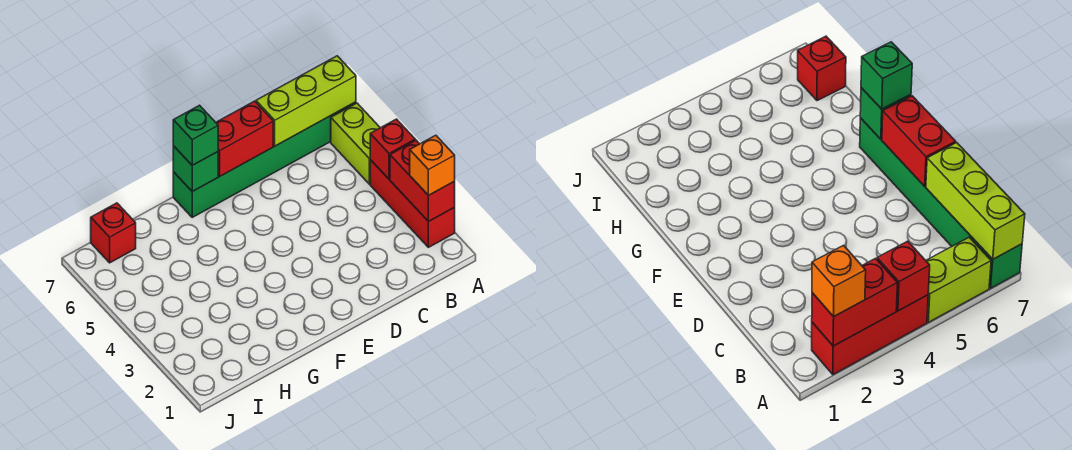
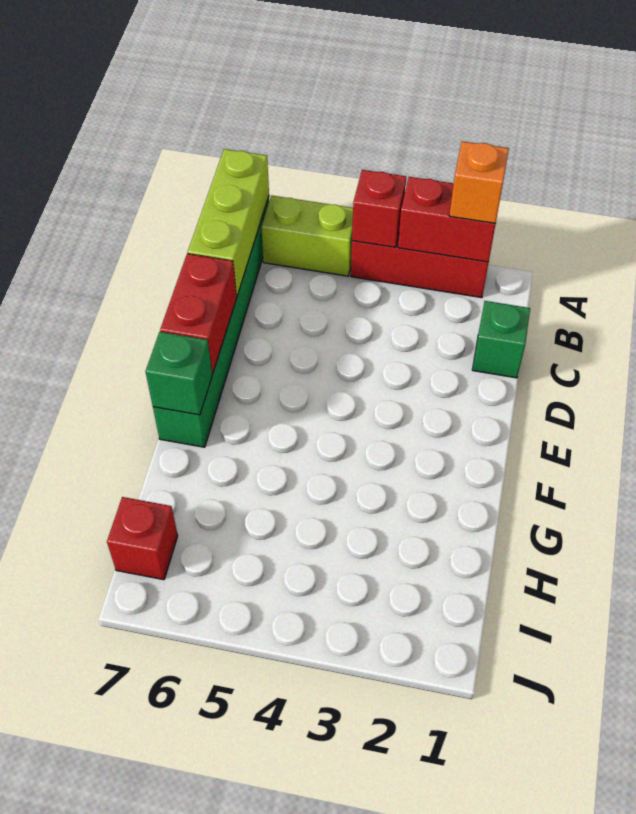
green 1x1 brick [173,105,218,165] -> green 1x1 brick moved to [472,301,530,378]

